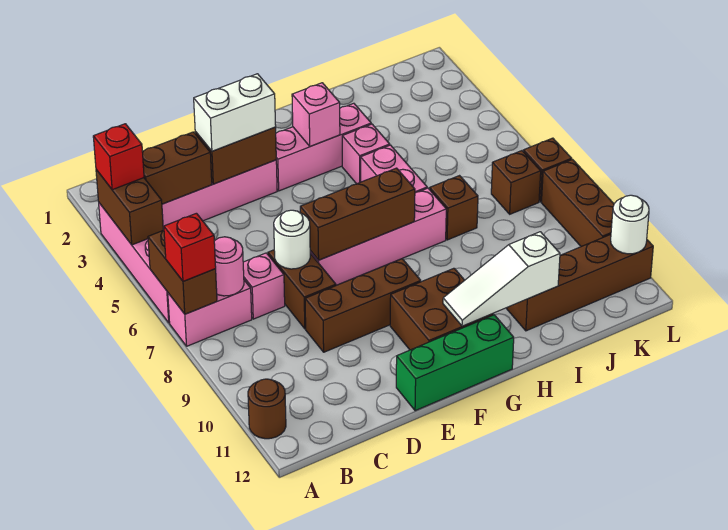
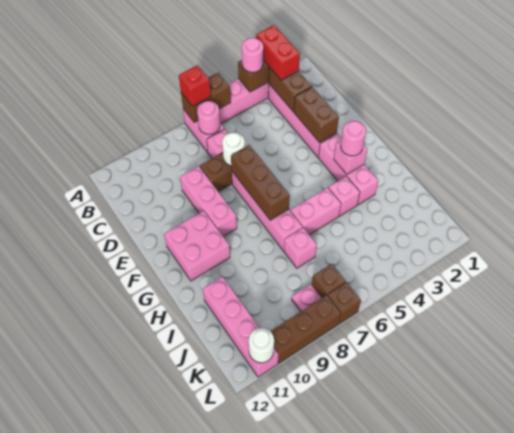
red 1x1 brick [93,124,144,190] -> red 1x2 brick [256,25,300,80]
none -> pink 1x1 round brick [242,38,264,72]
brown 1x1 round brick [248,379,286,439] -> none
white 1x2 brick [194,74,276,151] -> none
brown 1x3 brick [305,259,421,352] -> pink 1x3 brick [180,166,237,237]
green 1x3 brick [396,315,514,411] -> none
brown 2x2 brick [390,268,493,350] -> pink 2x2 brick [164,211,230,281]
none -> pink 1x1 round brick [340,121,366,156]
white 1x3 slope [443,232,560,326] -> none
brown 1x1 brick [430,176,478,240] -> pink 1x1 brick [284,228,317,268]
brown 1x4 brick [507,234,653,331] -> pink 1x4 brick [203,277,279,377]
none -> pink 1x1 plate [292,285,321,312]

